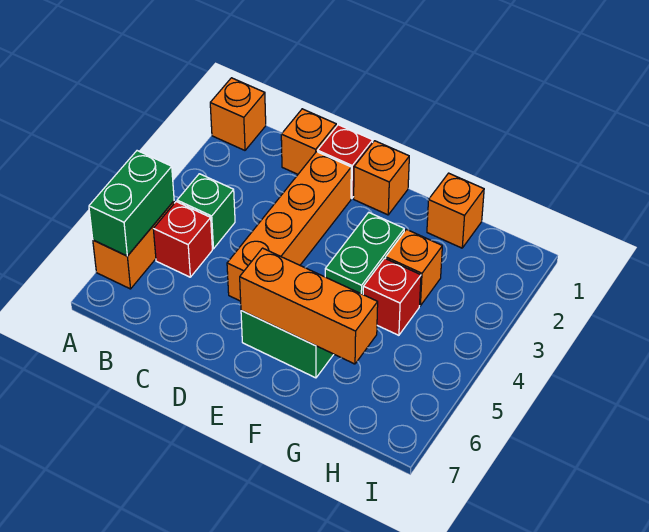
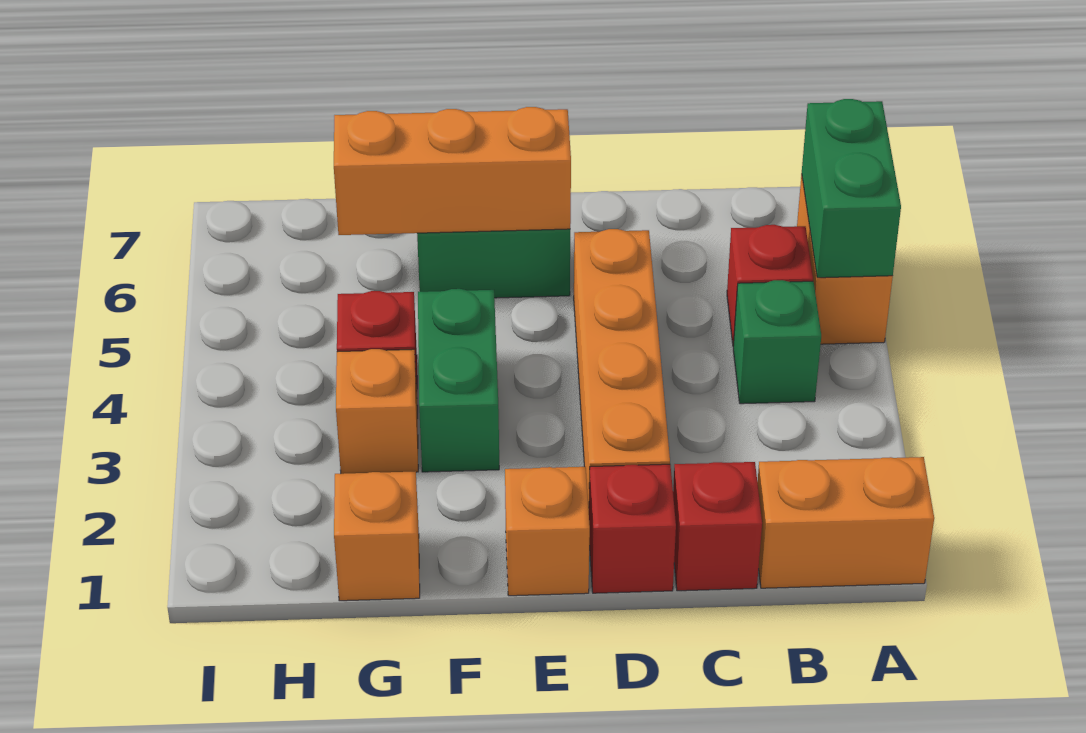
orange 1x1 brick [210,78,266,150] -> orange 1x2 brick [757,457,934,588]
orange 1x1 brick [281,109,336,174] -> red 1x1 brick [673,462,762,591]

